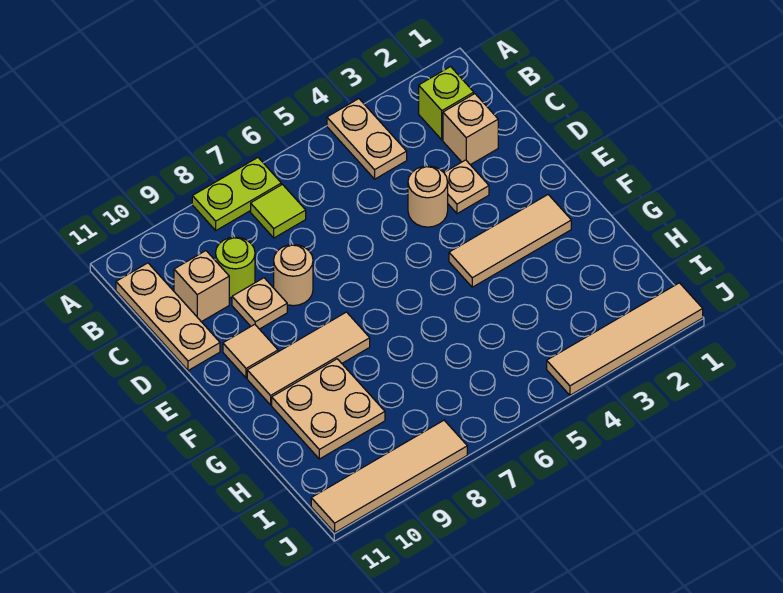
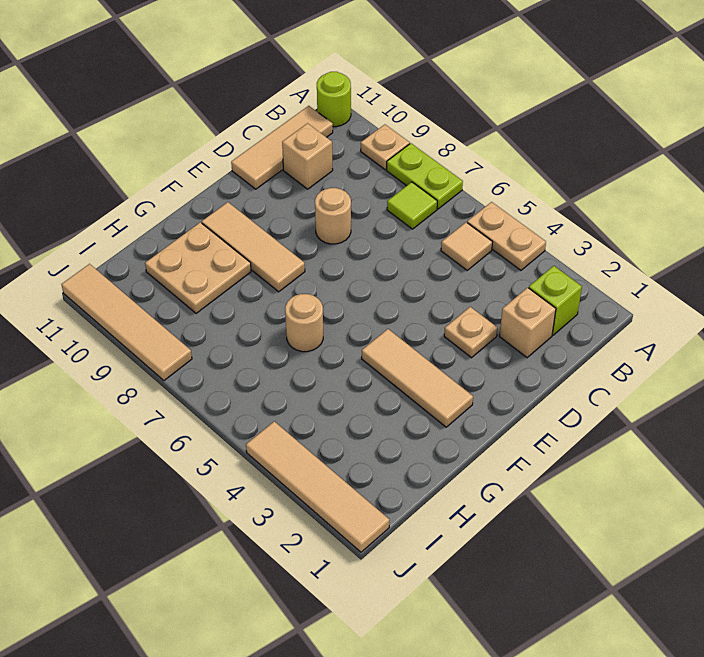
tan 1x2 plate [327,99,407,179] -> tan 1x2 plate turned to [467,202,546,270]
tan 1x3 plate [116,263,220,371] -> tan 1x3 tile [231,106,333,189]
lime 1x1 round brick [216,237,255,298] -> lime 1x1 round brick moved to [317,72,351,127]
tan 1x1 round brick [408,166,448,227] -> tan 1x1 round brick moved to [285,294,323,352]
tan 1x1 plate [232,278,287,329] -> tan 1x1 plate moved to [361,124,410,170]
tan 1x1 tile [223,324,278,378] -> tan 1x1 tile moved to [441,222,493,270]

